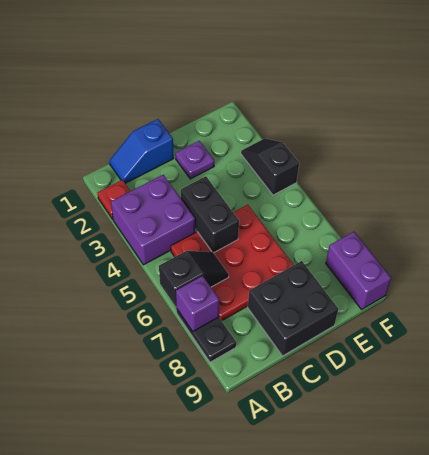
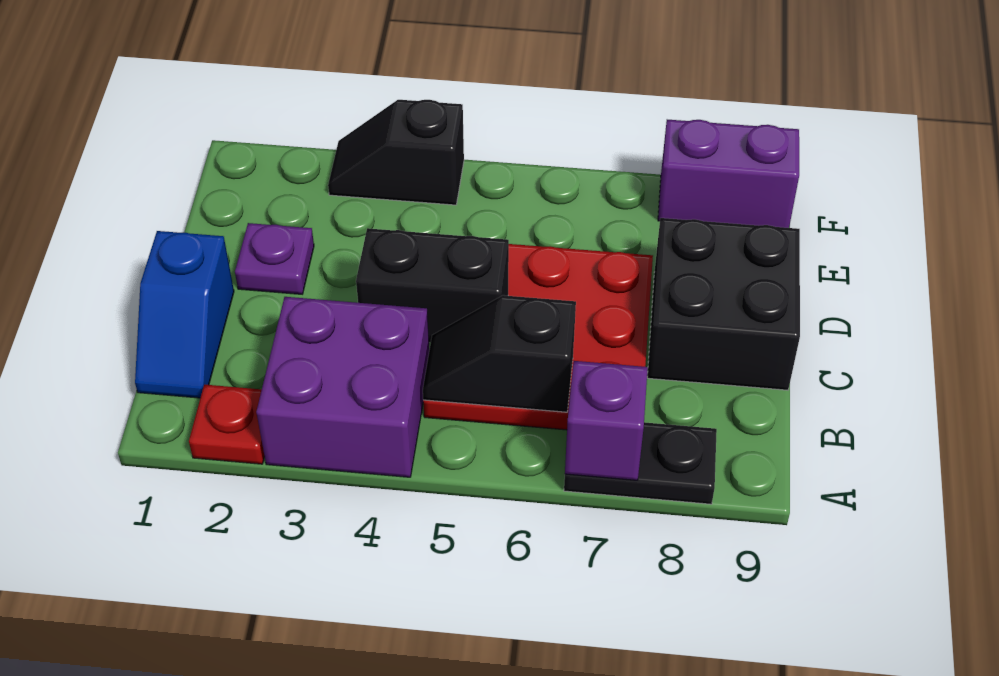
black 1x2 slope [159,251,229,306] -> black 1x2 slope turned to [423,295,576,412]

